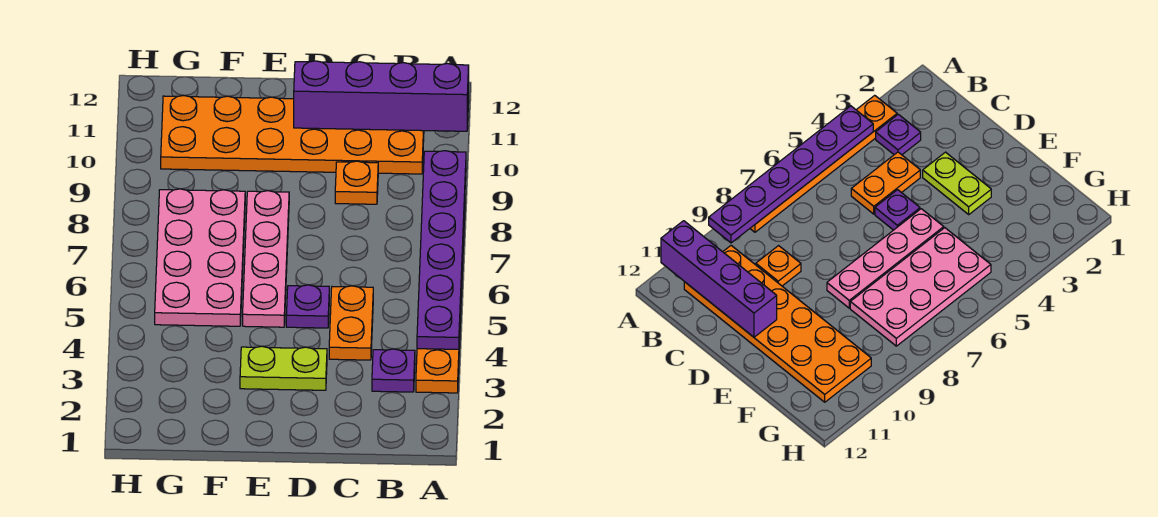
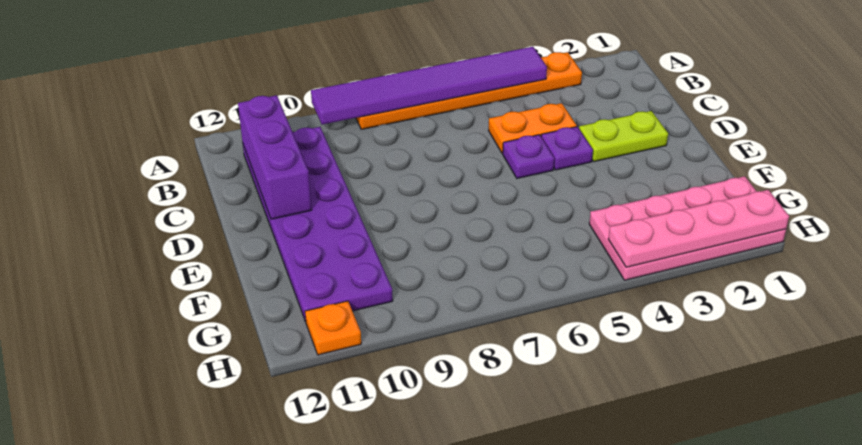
purple 1x6 plate [417,151,466,349] -> purple 1x6 tile [311,47,547,125]
purple 1x4 brick [294,61,469,131] -> purple 1x3 brick [238,95,312,219]
purple 1x1 plate [372,349,415,392] -> purple 1x1 plate moved to [541,127,593,170]
orange 2x6 plate [161,95,424,174] -> purple 2x6 plate [243,127,393,322]
orange 1x1 plate [335,161,378,204] -> orange 1x1 plate moved to [305,301,361,355]
lime 1x2 plate [240,346,327,390] -> lime 1x2 plate turned to [579,111,668,162]
pink 1x4 plate [243,191,289,327] -> pink 1x4 plate moved to [608,190,789,267]
pink 2x4 plate [155,189,245,326] -> pink 2x4 plate moved to [589,176,786,280]

